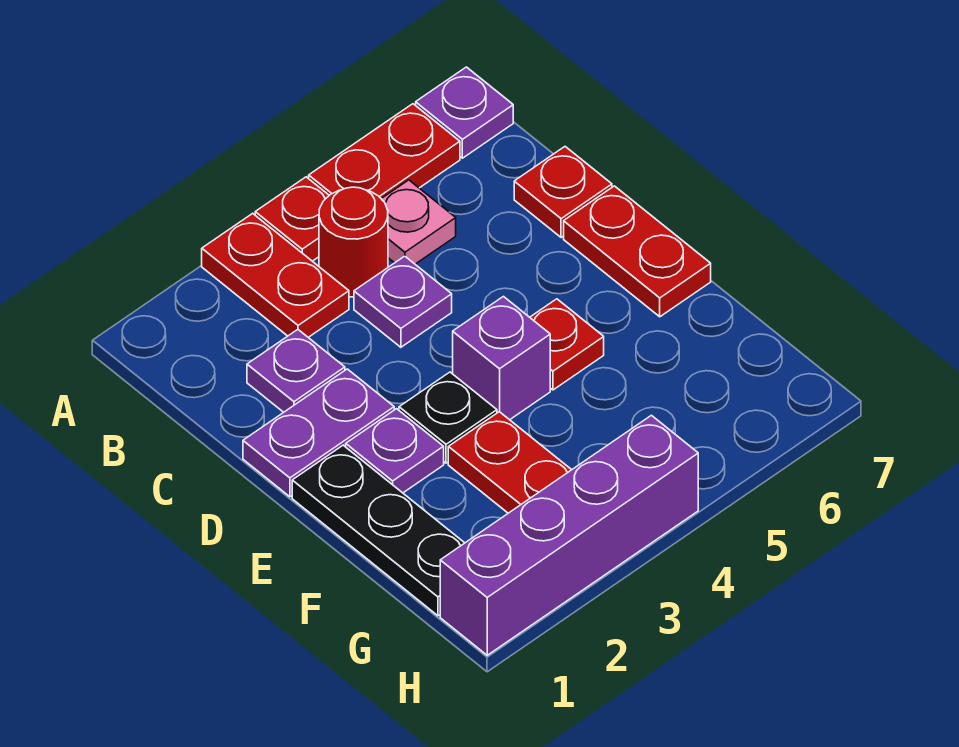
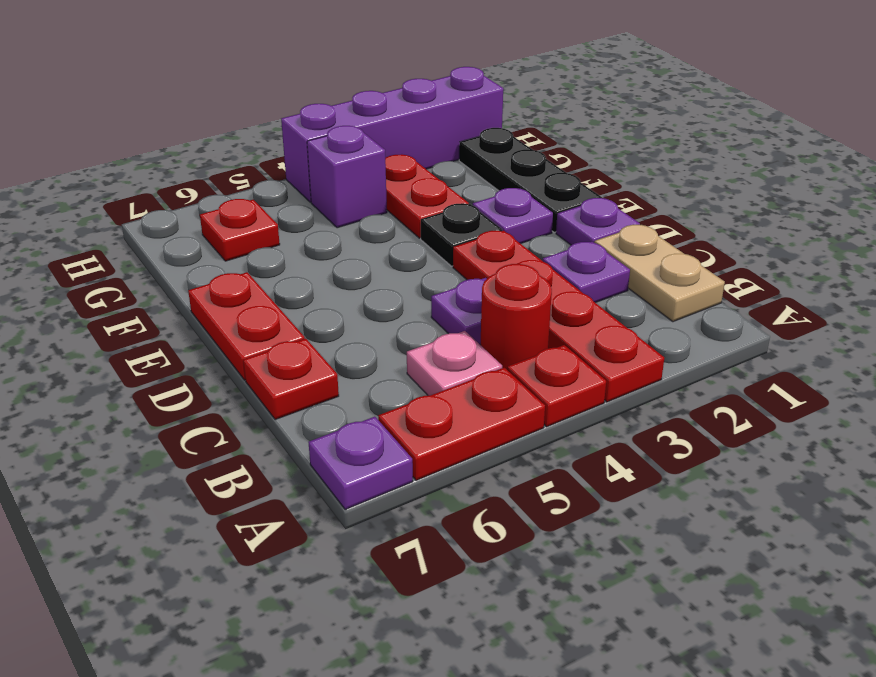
red 1x2 plate [202,213,349,337] -> red 1x4 plate [453,231,664,402]
none -> tan 1x2 plate [594,225,725,322]
purple 1x2 plate [243,369,394,497] -> purple 1x1 plate [556,198,640,245]
purple 1x1 brick [453,297,550,420] -> purple 1x1 brick moved to [307,126,387,228]
red 1x1 plate [530,299,604,390] -> red 1x1 plate moved to [200,199,280,261]

